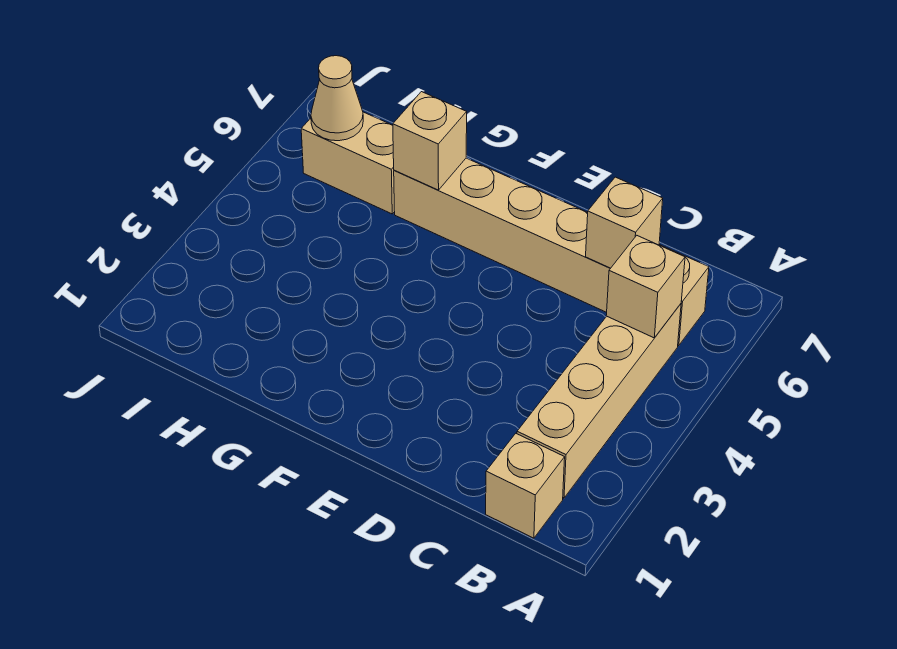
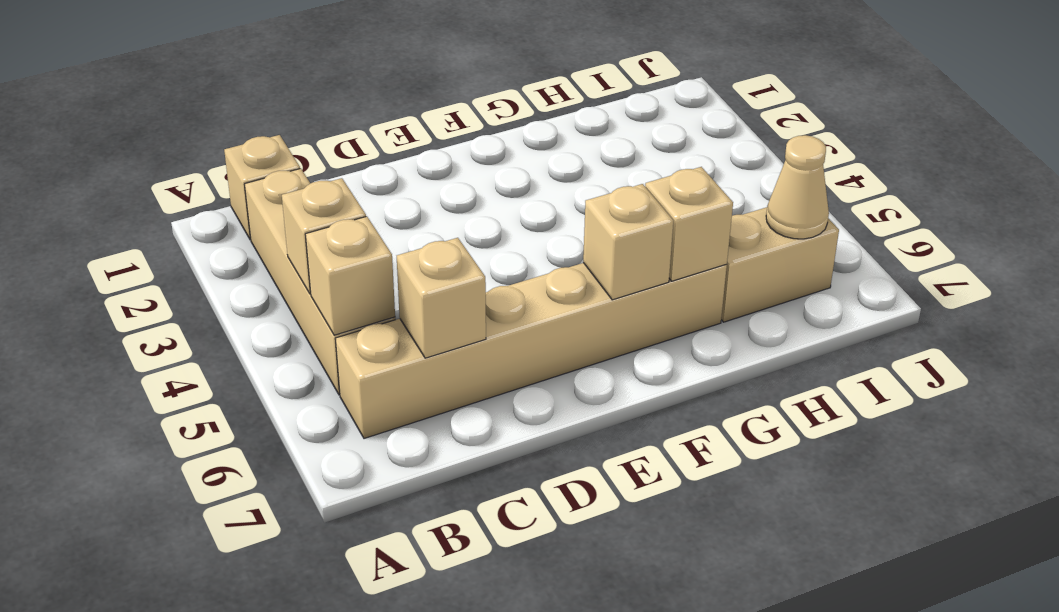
none -> tan 1x1 brick [282,178,366,294]
none -> tan 1x1 brick [583,184,673,300]

